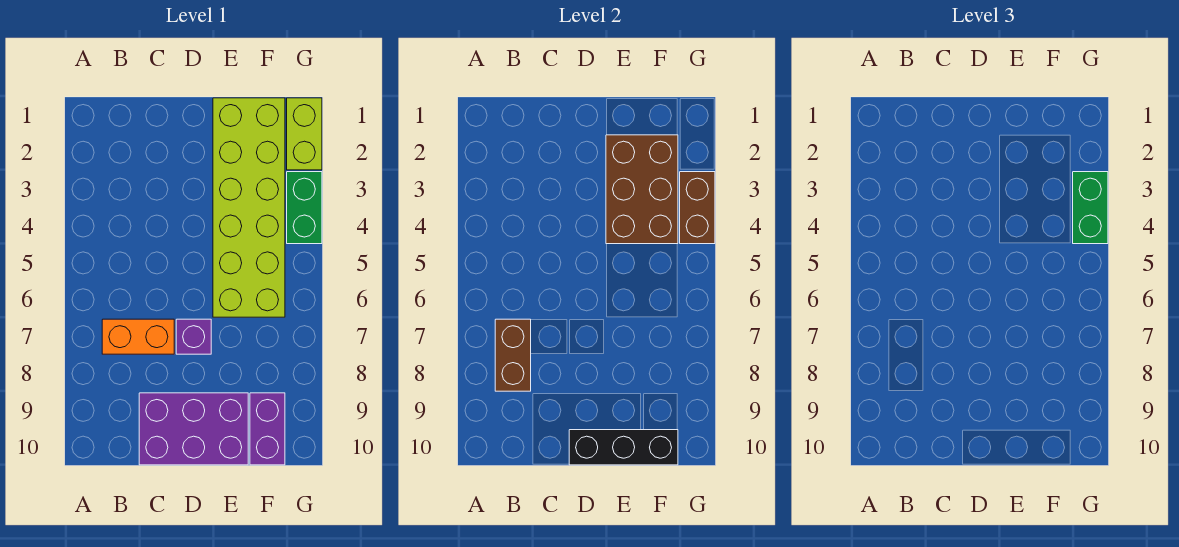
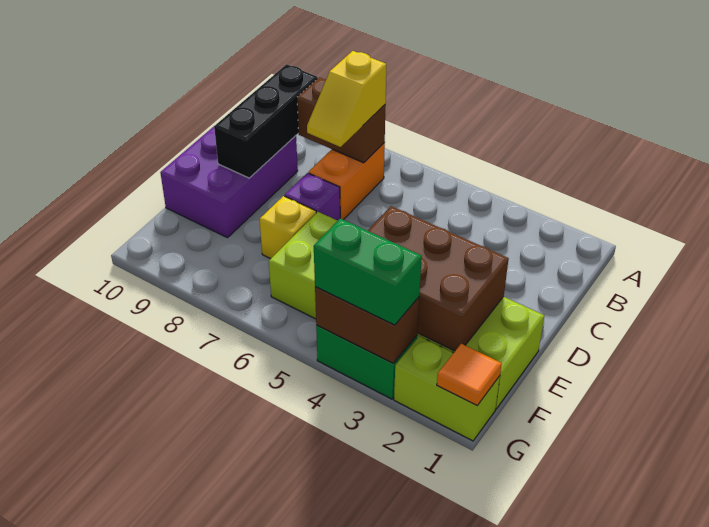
none -> yellow 1x2 slope [307,51,386,147]
black 1x3 brick [569,430,678,465] -> black 1x3 brick moved to [214,64,318,178]
none -> yellow 1x1 brick [260,196,316,259]
purple 1x2 brick [250,393,285,465] -> none
none -> orange 1x1 tile [437,344,502,405]

